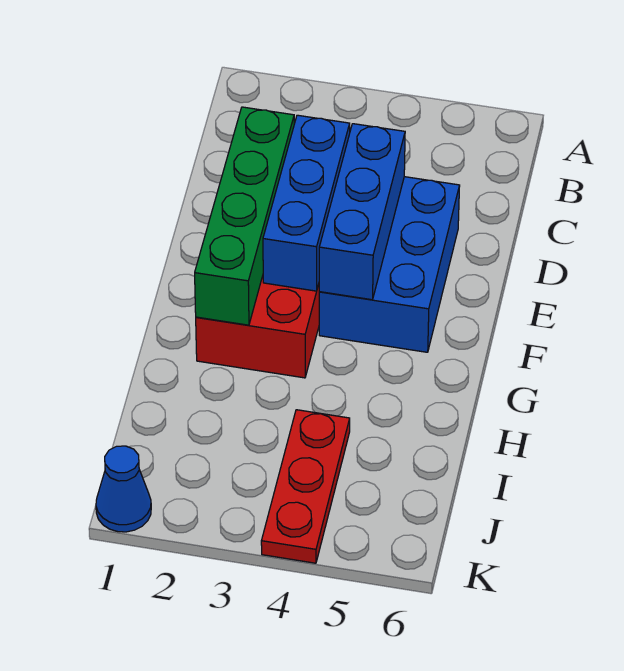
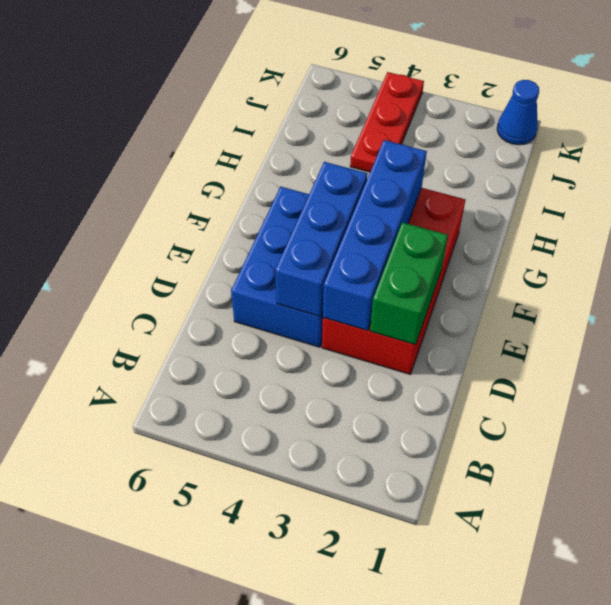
green 1x4 brick [195,107,294,325] -> green 1x2 brick [370,222,448,345]
blue 1x3 brick [263,115,350,291] -> blue 1x4 brick [323,140,427,330]

